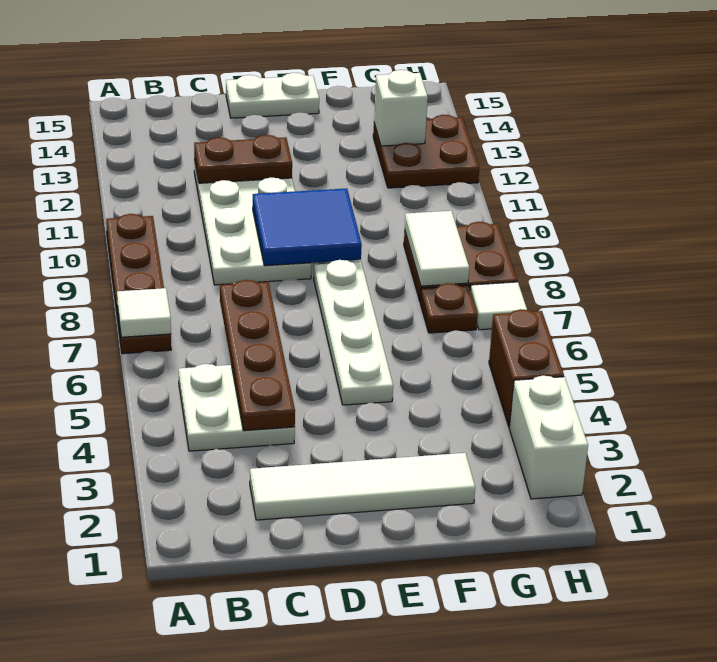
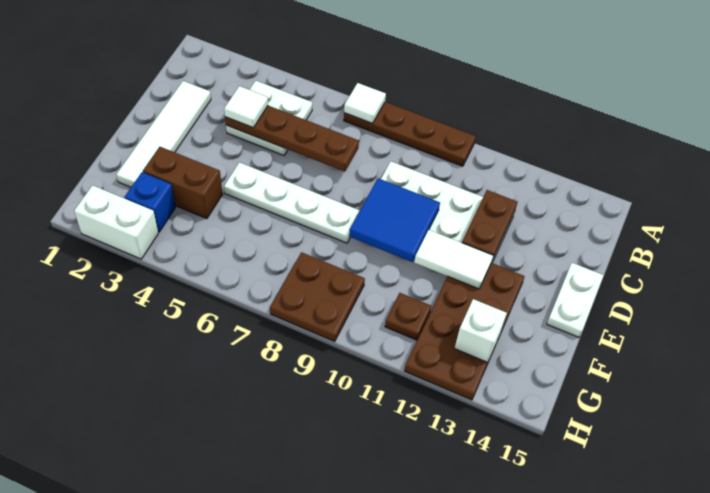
none -> blue 1x1 brick [125,172,176,232]
brown 1x1 plate [420,283,478,333] -> brown 1x1 plate moved to [385,293,431,340]
white 1x2 tile [405,211,469,286] -> white 1x2 tile moved to [414,230,493,289]
brown 2x2 plate [373,115,479,188] -> brown 2x4 plate [404,263,525,400]
brown 1x2 brick [489,309,564,428] -> brown 1x2 brick moved to [143,147,223,219]
white 1x1 tile [470,282,527,330] -> white 1x1 tile moved to [224,86,268,128]

